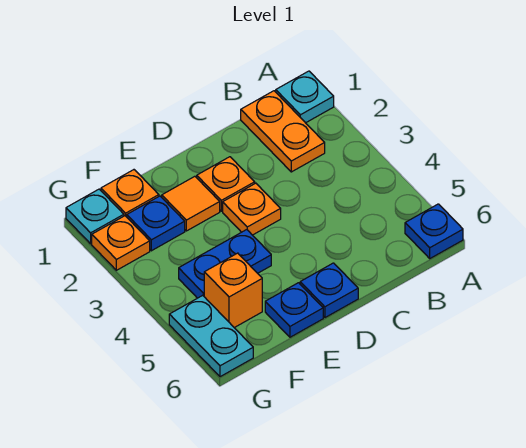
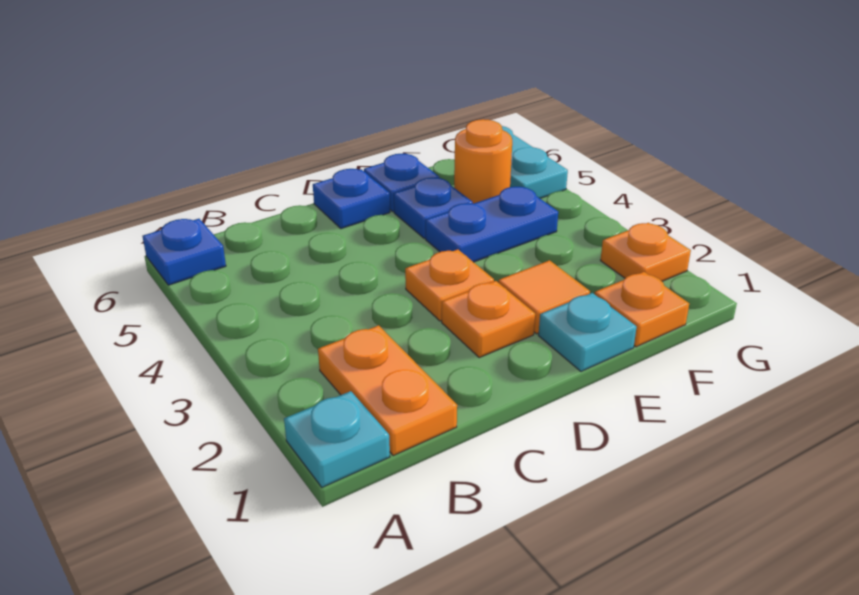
blue 1x1 plate [127,196,185,251] -> blue 1x1 plate moved to [394,177,473,238]
orange 1x1 brick [204,253,262,328] -> orange 1x1 round brick [454,119,512,204]
cyan 1x1 plate [66,189,124,244] -> cyan 1x1 plate moved to [538,293,637,371]

